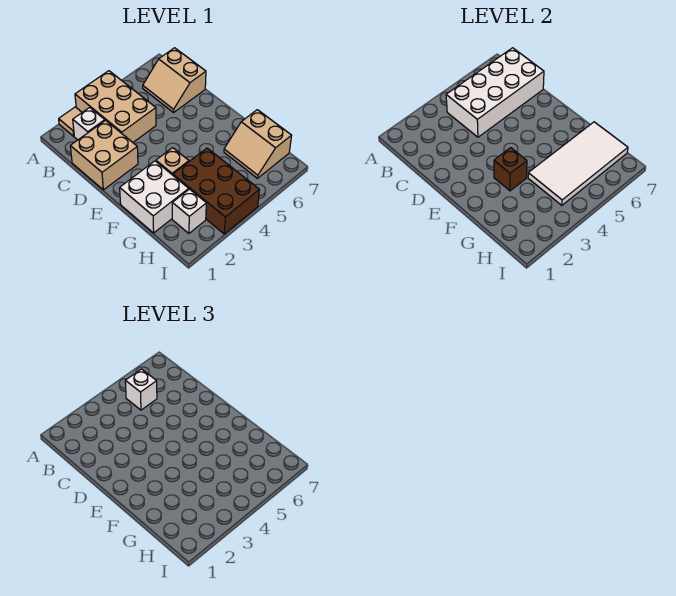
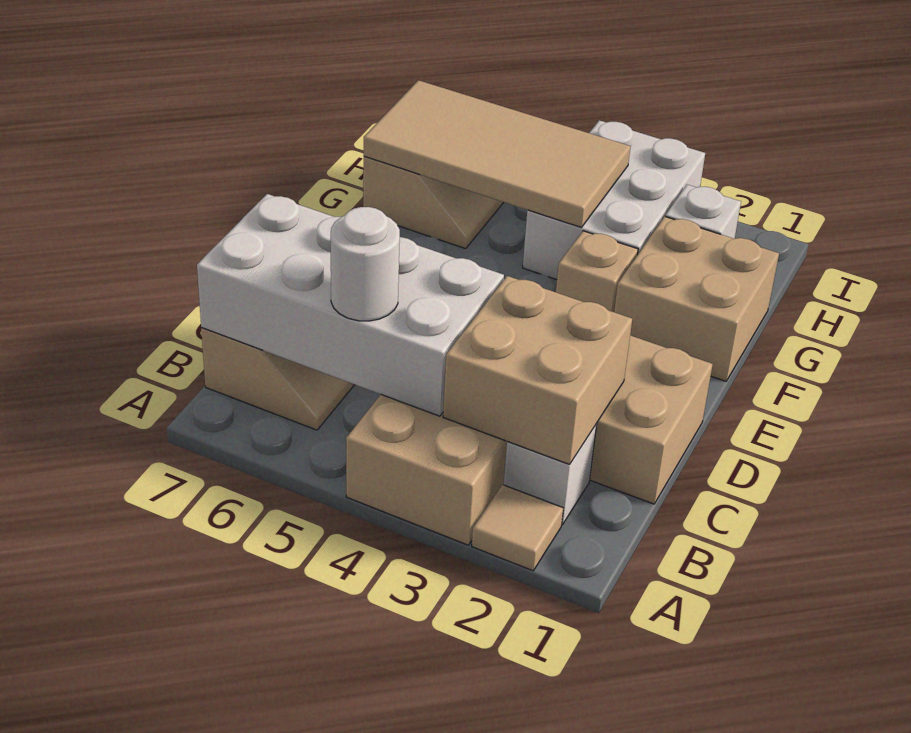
none -> tan 2x2 brick [443,276,632,464]
white 1x1 brick [125,369,157,410] -> white 1x1 round brick [331,207,400,321]
white 2x2 brick [120,161,189,233] -> tan 2x2 brick [614,216,779,381]
brown 1x1 brick [494,148,527,191] -> none
brown 2x3 brick [173,148,259,234] -> white 2x3 brick [523,120,705,280]
white 2x4 tile [528,122,628,205] -> tan 2x4 tile [364,80,631,227]

